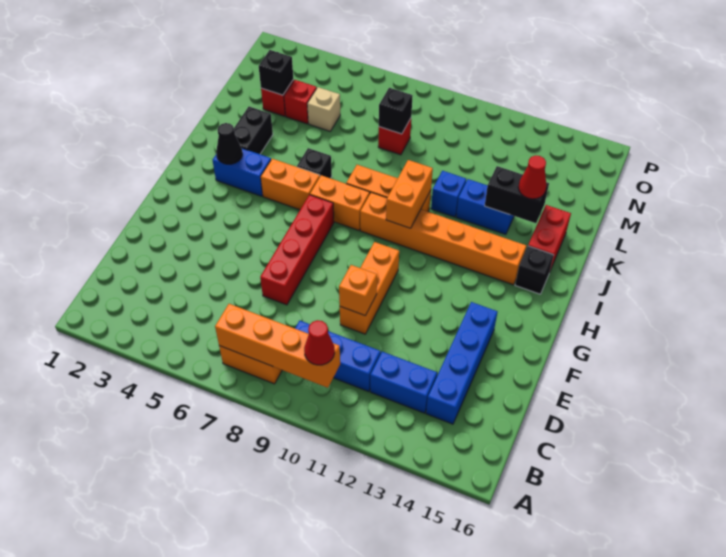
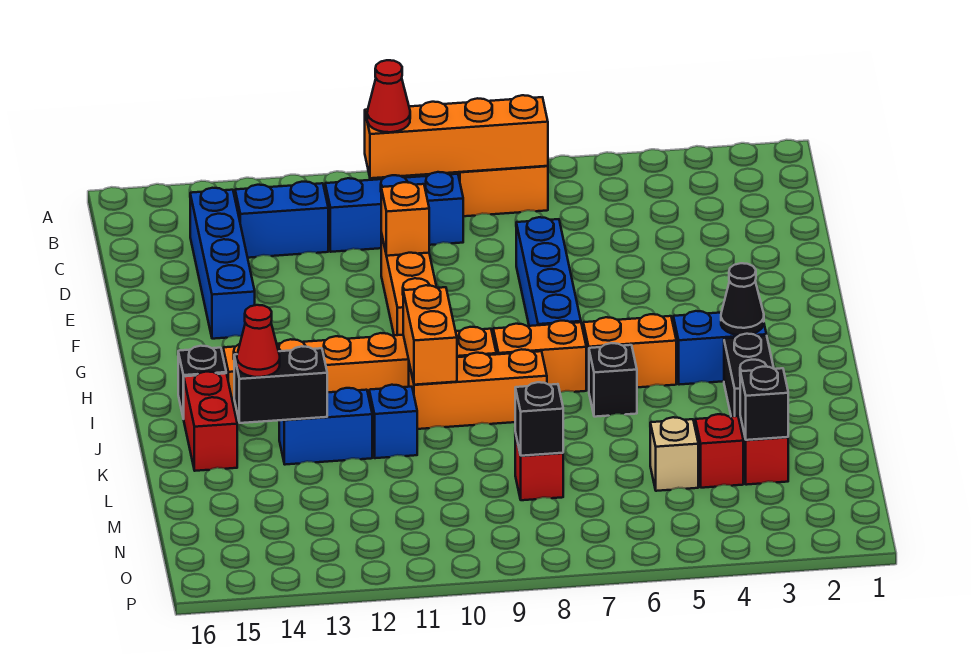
red 1x4 brick [260,195,334,305] -> blue 1x4 brick [516,217,581,326]

